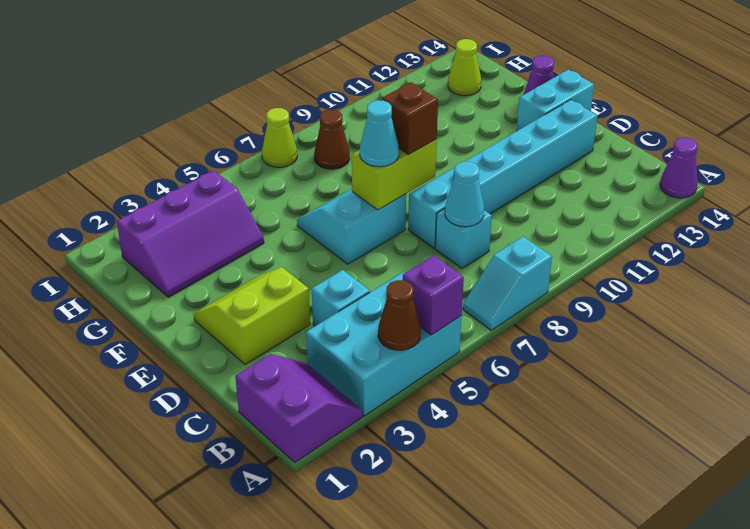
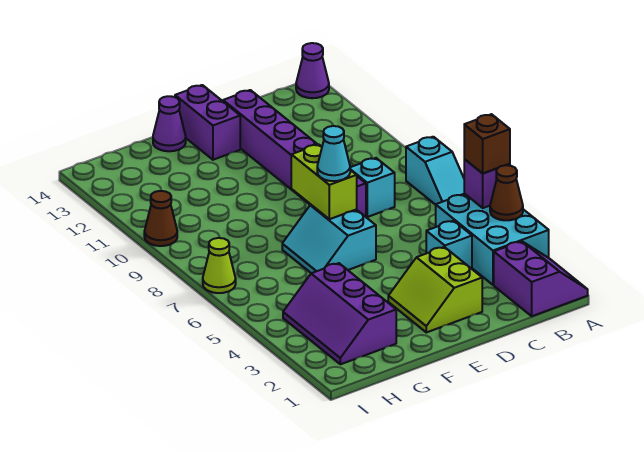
purple 2x2 slope [235,354,363,463] -> purple 2x2 slope turned to [494,241,588,316]
cyan 1x1 cone [445,162,484,227] -> none
cyan 1x6 brick [408,100,597,248] -> purple 1x6 brick [223,90,366,217]
brown 1x1 brick [382,82,438,154] -> brown 1x1 brick moved to [464,114,510,173]
cyan 1x2 brick [517,70,594,131] -> purple 1x2 brick [175,85,240,160]
purple 2x3 slope [117,170,264,297] -> purple 2x3 slope turned to [283,263,396,364]
brown 1x1 cone [314,110,350,169] -> brown 1x1 cone moved to [144,191,177,246]
lime 1x1 cone [448,39,481,96] -> none

